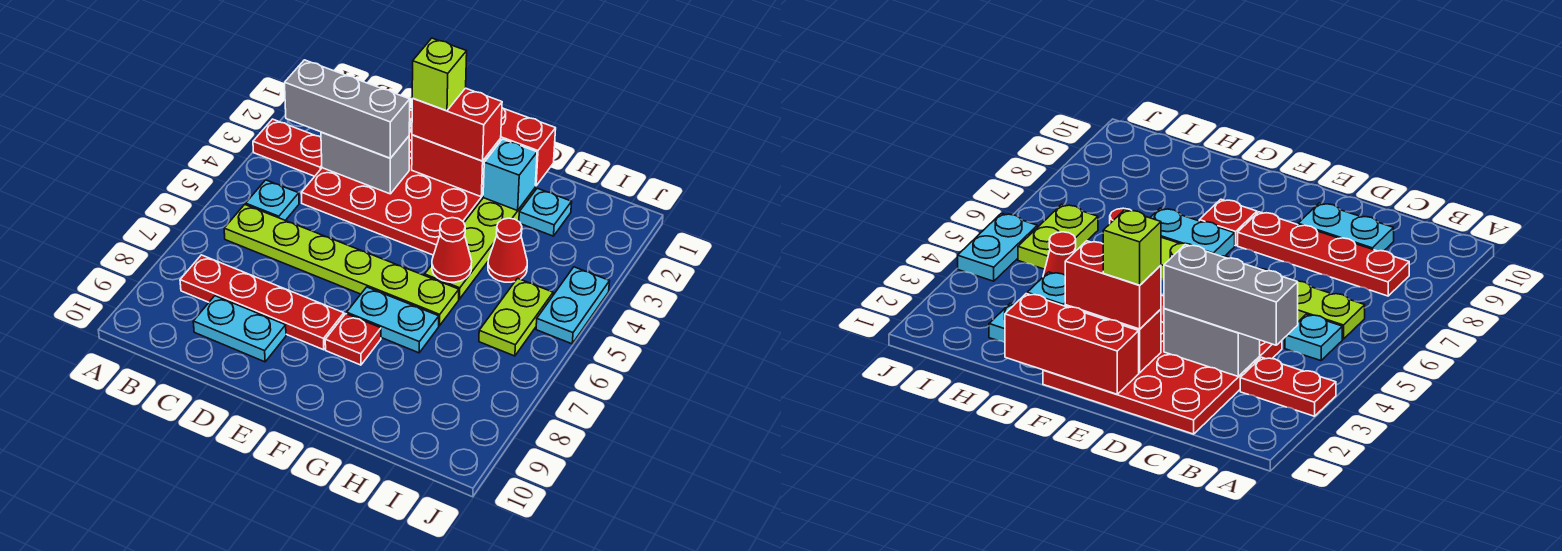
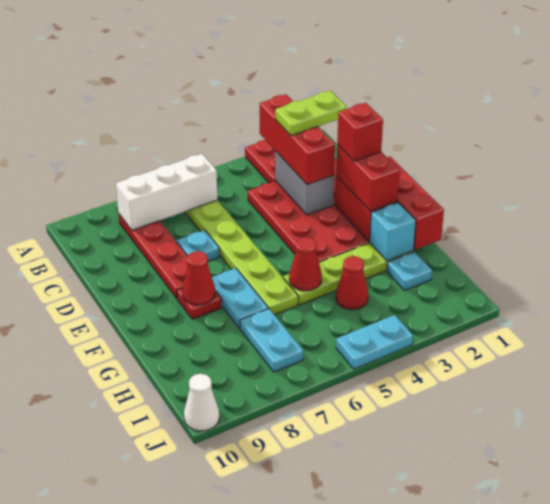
grey 1x3 brick [285,60,410,158] -> red 1x3 brick [259,94,335,185]
cyan 1x1 plate [246,180,299,220] -> cyan 1x1 plate moved to [177,230,220,261]
none -> white 1x3 brick [116,154,217,230]
cyan 1x2 plate [193,296,286,362] -> cyan 1x2 plate moved to [240,309,303,372]
lime 1x1 brick [412,38,467,111] -> red 1x1 brick [337,103,383,161]
none -> red 1x1 cone [182,251,215,305]
lime 1x2 plate [479,278,553,356] -> lime 1x2 plate moved to [275,91,346,136]
none -> white 1x1 cone [184,374,219,431]

